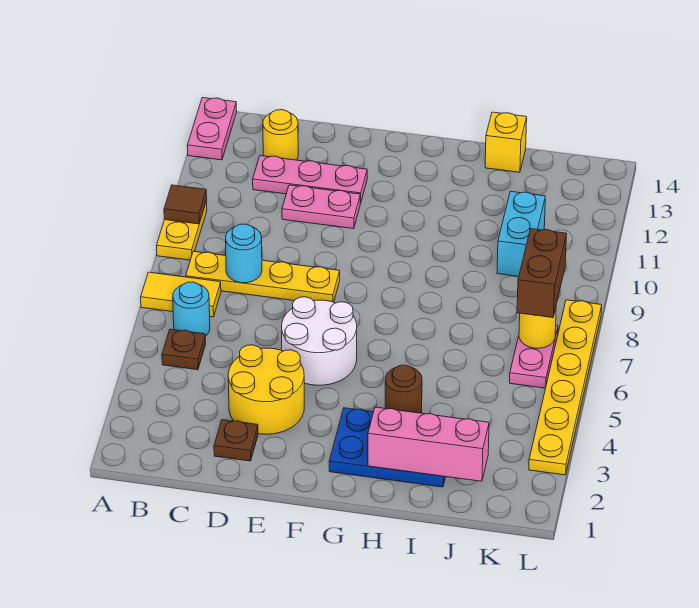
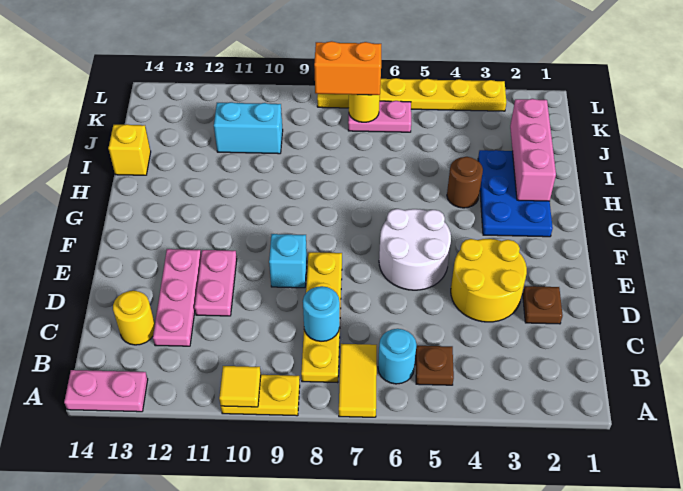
brown 1x1 tile [164,185,207,224] -> yellow 1x1 tile [219,366,261,407]
none -> cyan 1x1 brick [269,234,307,288]
brown 1x2 brick [517,229,566,318] -> orange 1x2 brick [314,41,381,95]

